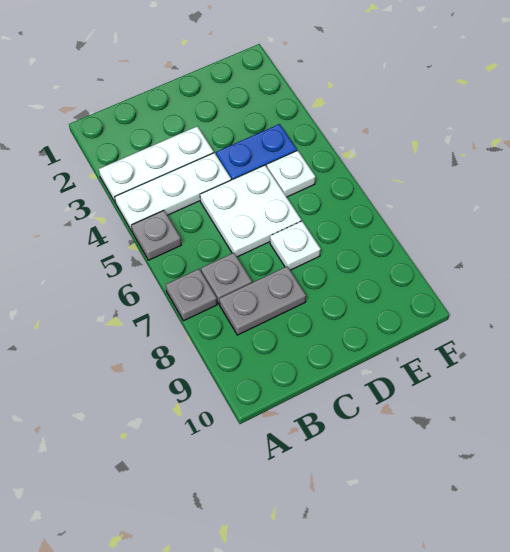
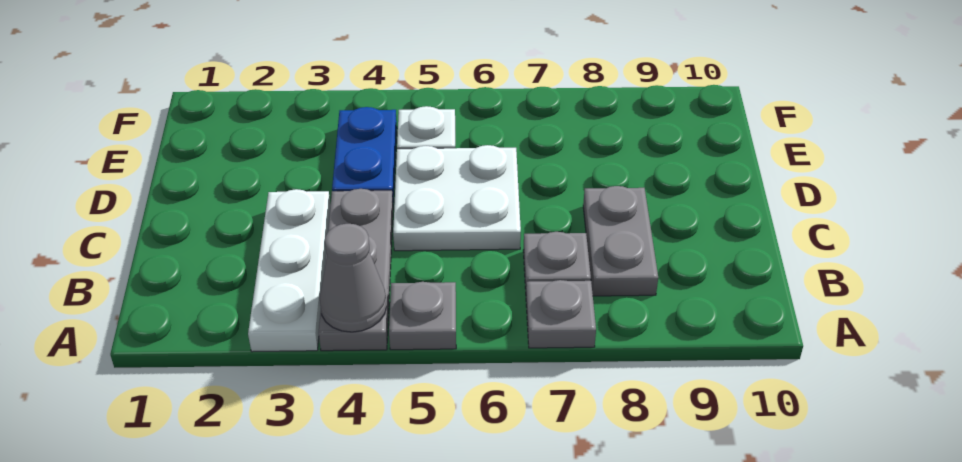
white 1x3 plate [115,153,231,231] -> grey 1x3 plate [319,189,393,351]
none -> grey 1x1 cone [320,224,387,332]
white 1x1 plate [270,221,321,270] -> none

